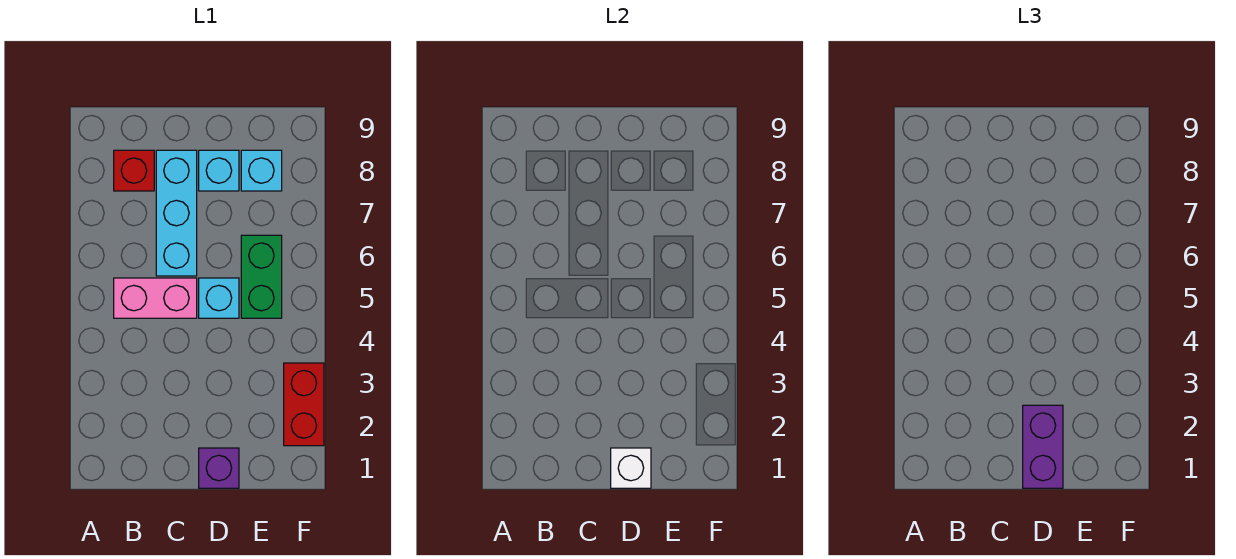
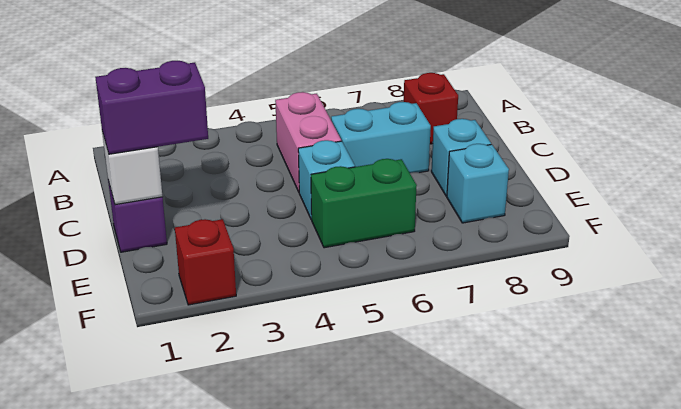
cyan 1x3 brick [156,150,197,276] -> cyan 1x2 brick [331,102,431,173]
red 1x2 brick [284,363,324,446] -> red 1x1 brick [175,219,236,305]

